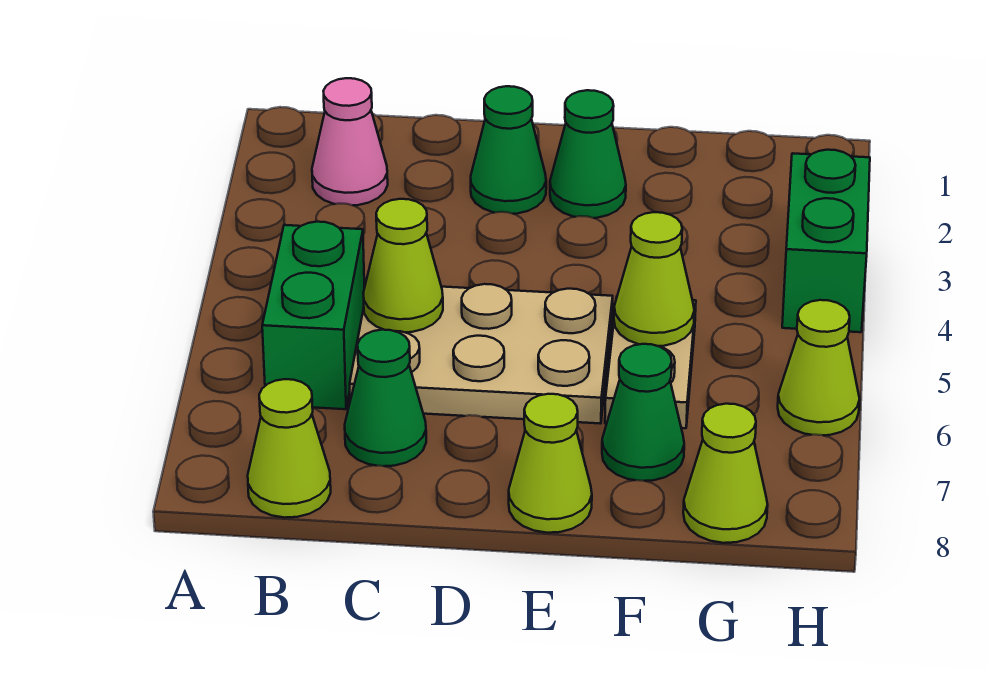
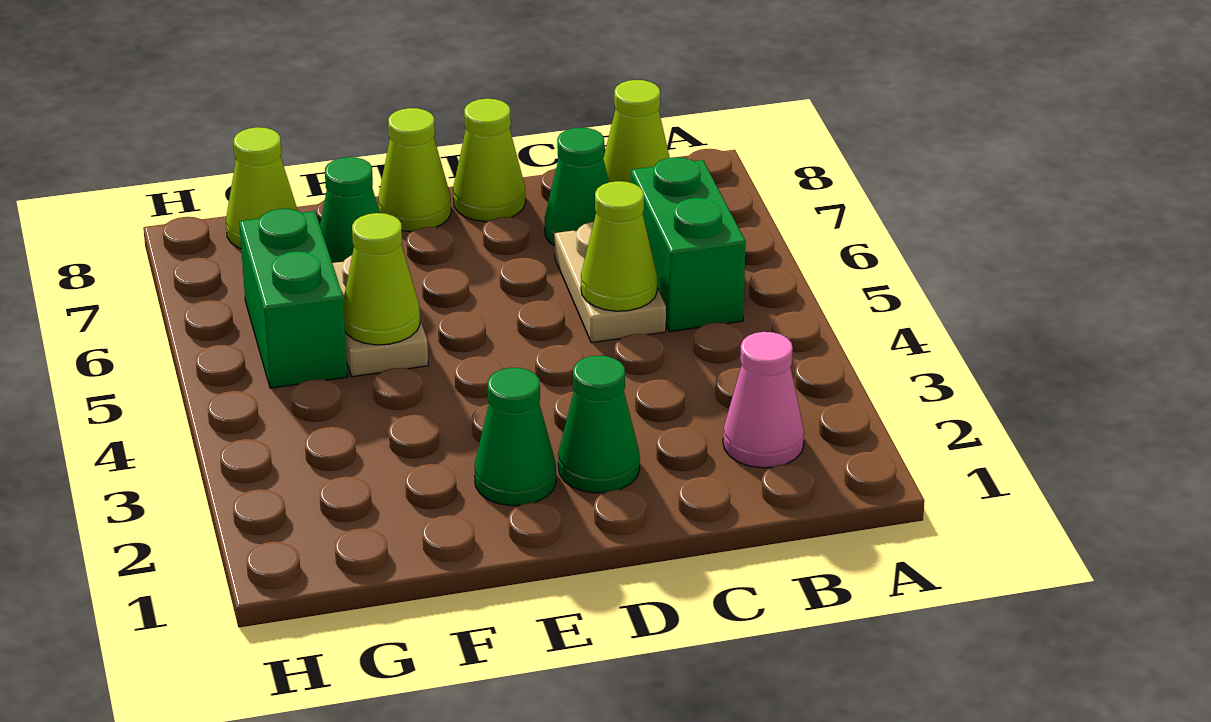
tan 2x3 plate [350,284,613,424] -> tan 1x2 plate [555,222,666,343]
green 1x2 brick [782,150,870,332] -> green 1x2 brick moved to [239,209,348,388]
lime 1x1 cone [778,300,860,435] -> lime 1x1 cone moved to [453,99,526,222]

